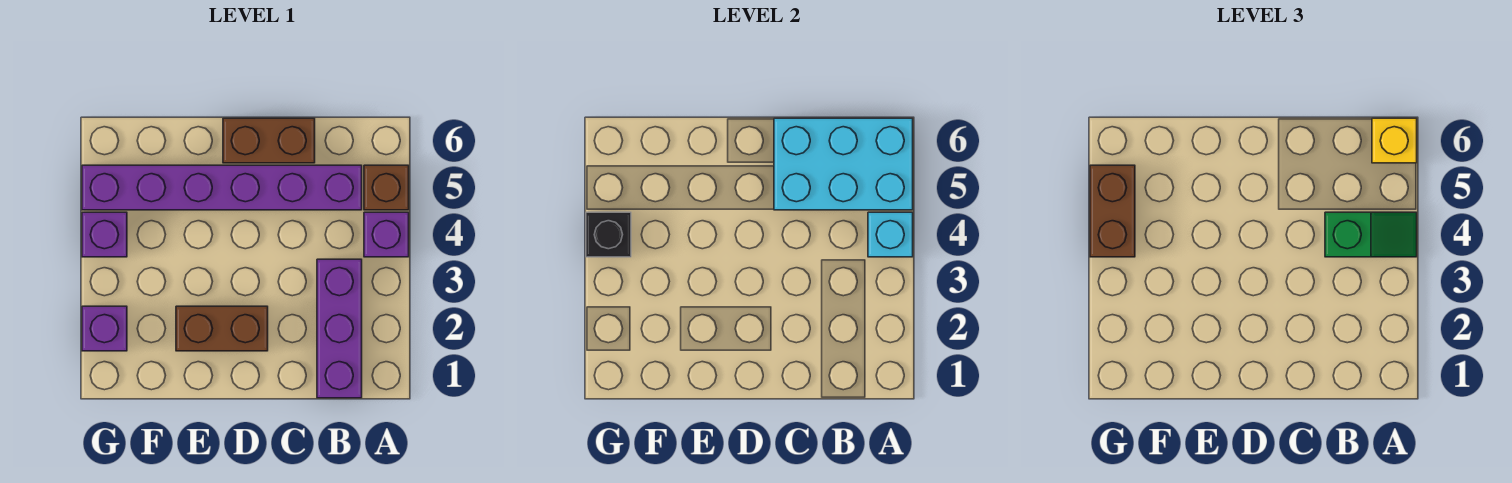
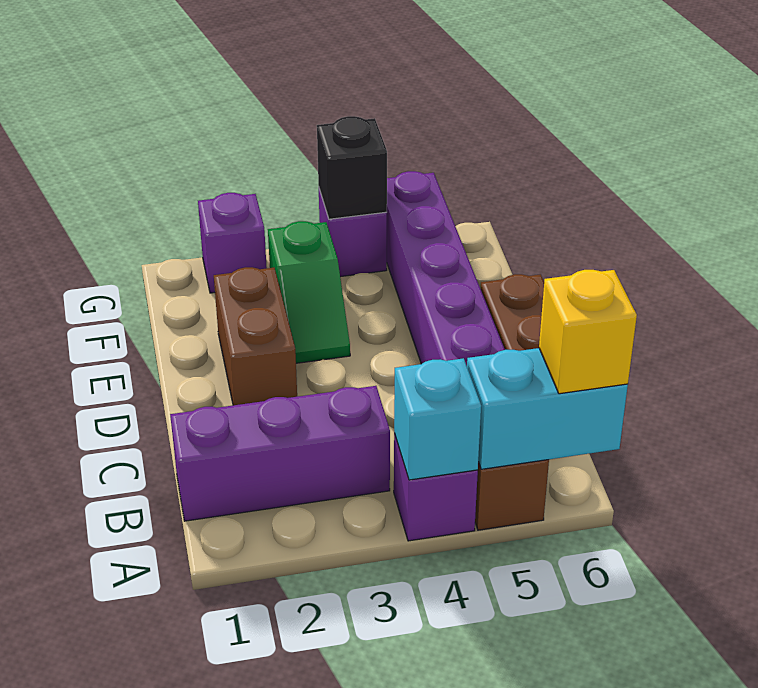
green 1x2 slope [1325,212,1417,257] -> green 1x2 slope moved to [268,221,350,363]
cyan 2x3 brick [774,118,913,210] -> cyan 1x2 brick [467,348,628,469]
brown 1x2 brick [1090,165,1135,257] -> none

